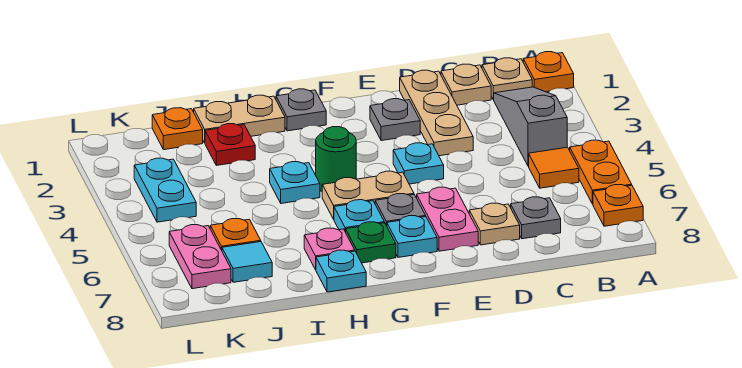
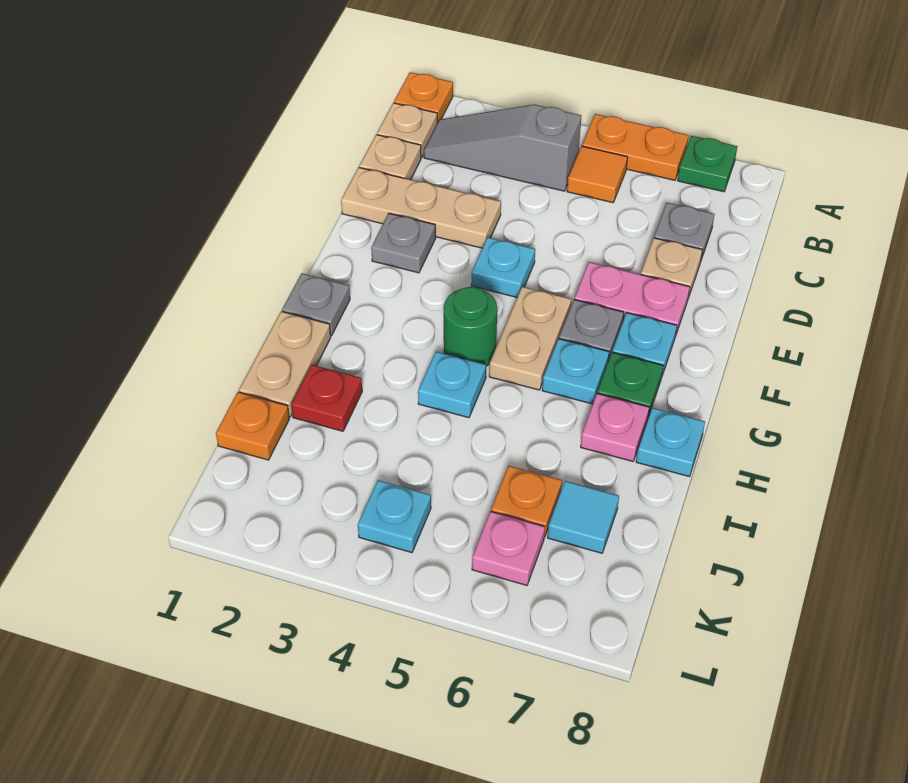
orange 1x1 plate [593,185,643,226] -> green 1x1 plate [678,136,737,192]
cyan 1x2 plate [134,158,196,222] -> cyan 1x1 plate [358,480,431,553]
pink 1x2 plate [169,225,231,289] -> pink 1x1 plate [472,512,545,585]

